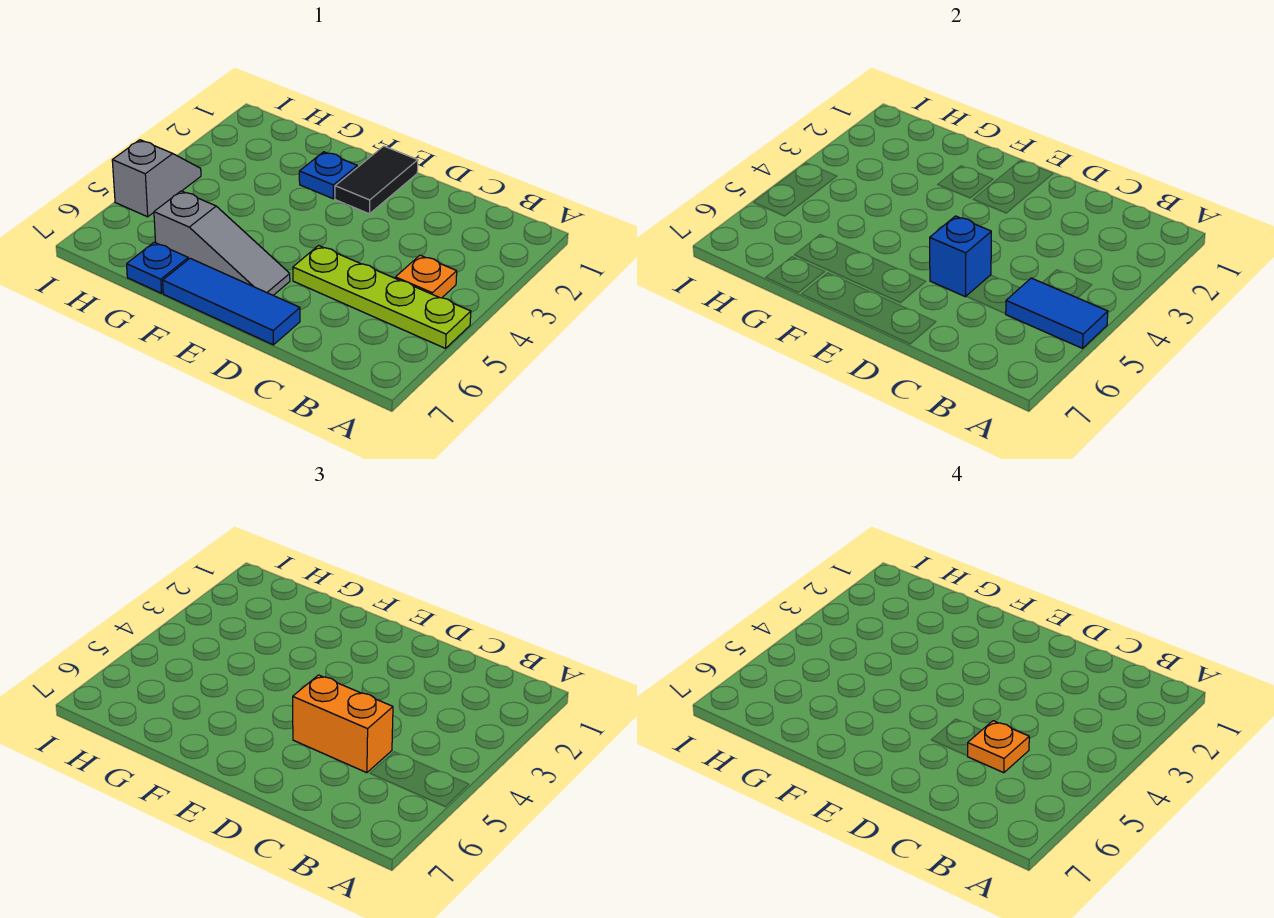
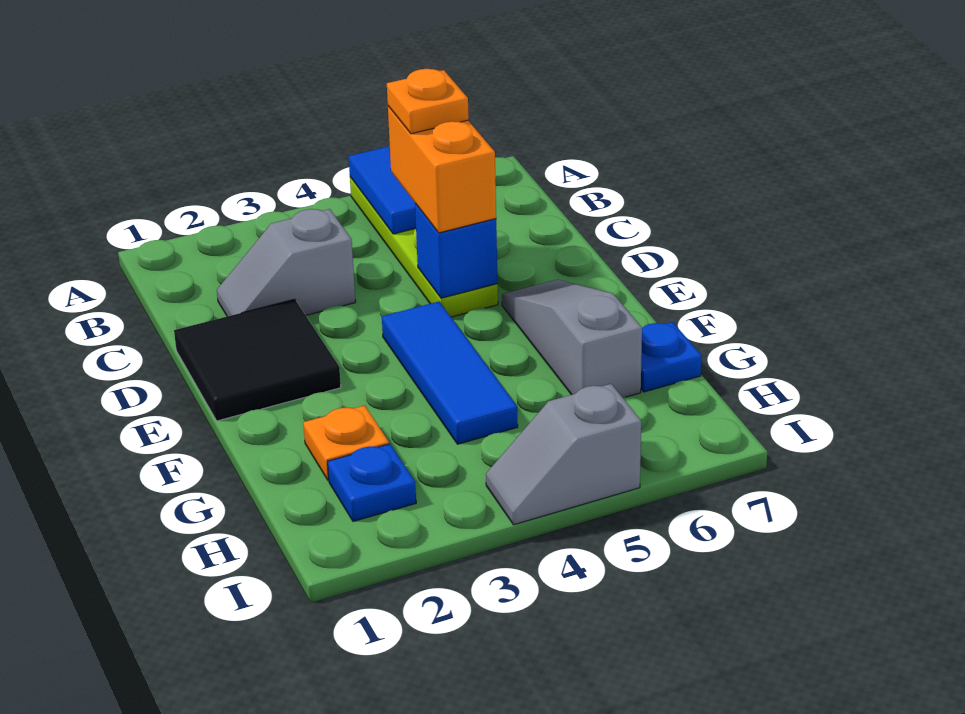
orange 1x1 plate [395,255,457,298] -> orange 1x1 plate moved to [303,405,389,481]
none -> grey 1x2 slope [217,209,355,316]
blue 1x3 tile [163,258,300,345] -> blue 1x3 tile moved to [382,302,518,444]
black 1x2 tile [335,146,418,214] -> black 2x2 tile [174,299,341,421]
blue 1x1 plate [299,152,357,199] -> blue 1x1 plate moved to [328,444,416,521]

